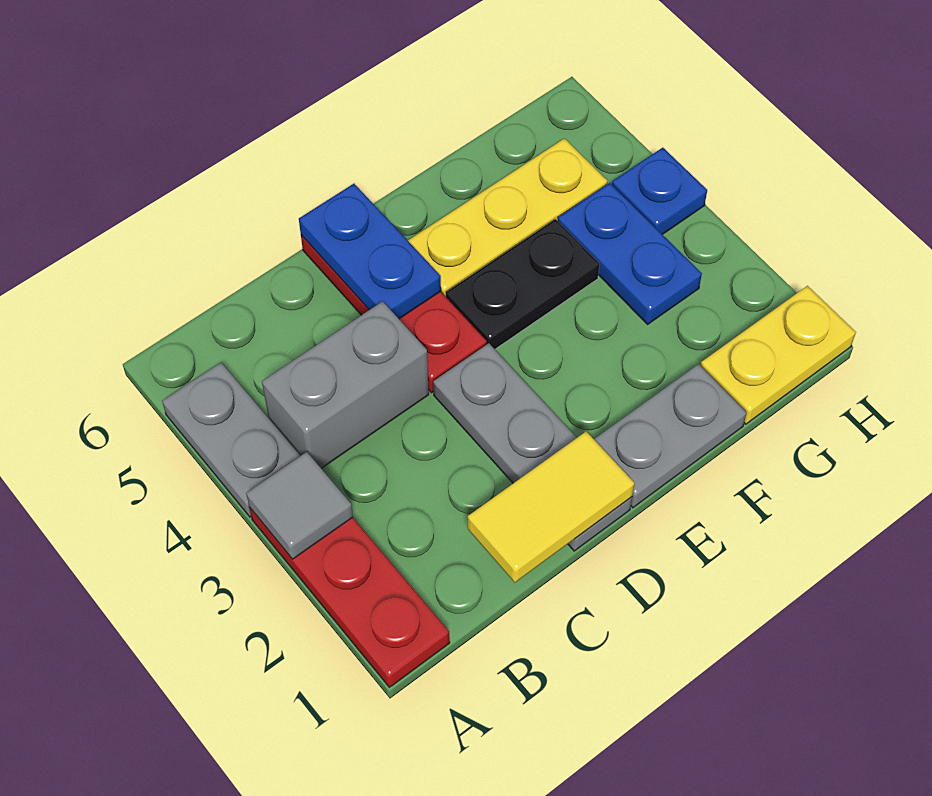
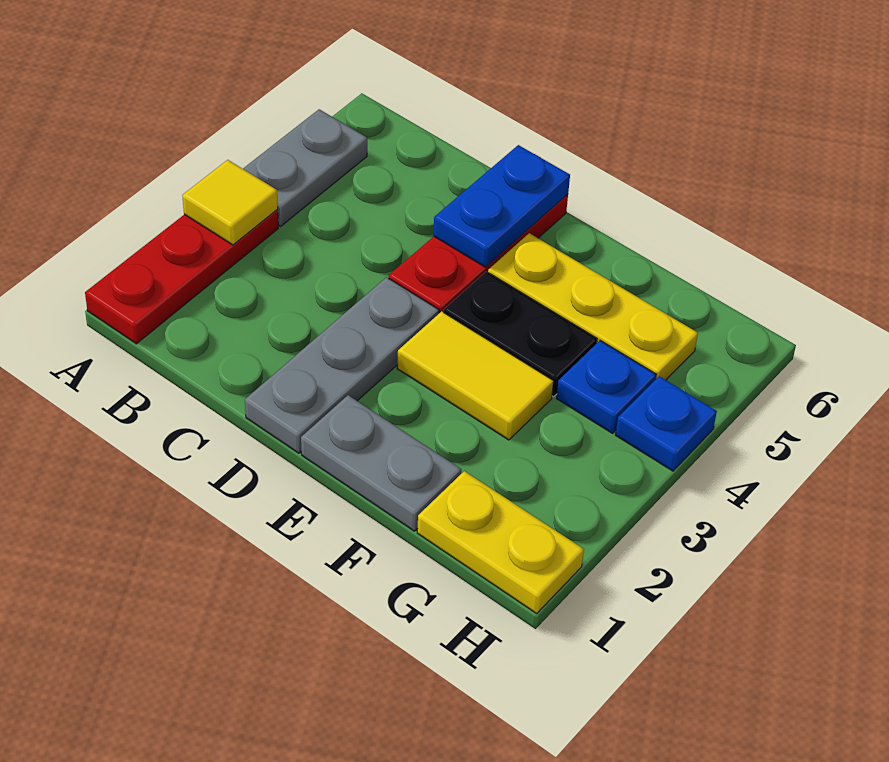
grey 1x1 tile [246,452,353,559] -> yellow 1x1 tile [182,160,278,245]
grey 1x2 brick [262,301,429,468] -> none
yellow 1x2 tile [468,431,634,583] -> yellow 1x2 tile moved to [397,311,553,440]
blue 1x2 plate [558,183,702,324] -> blue 1x1 plate [557,341,656,433]

